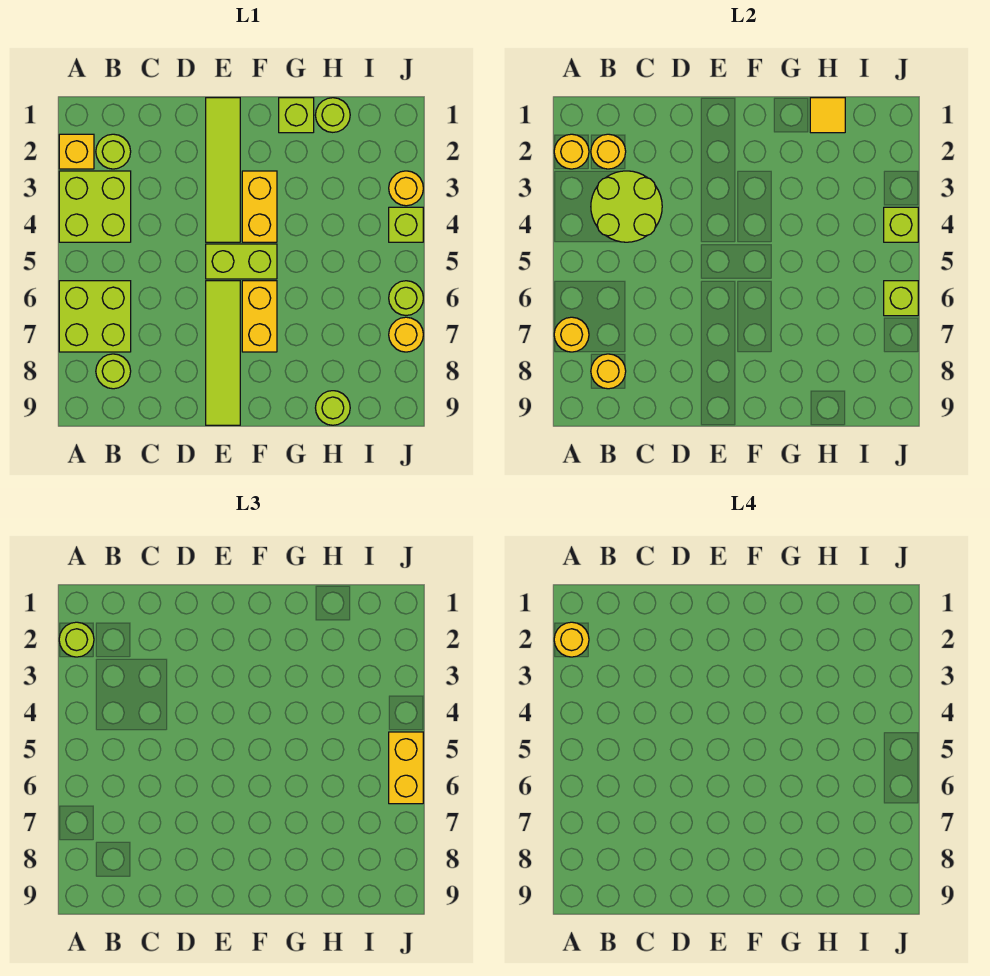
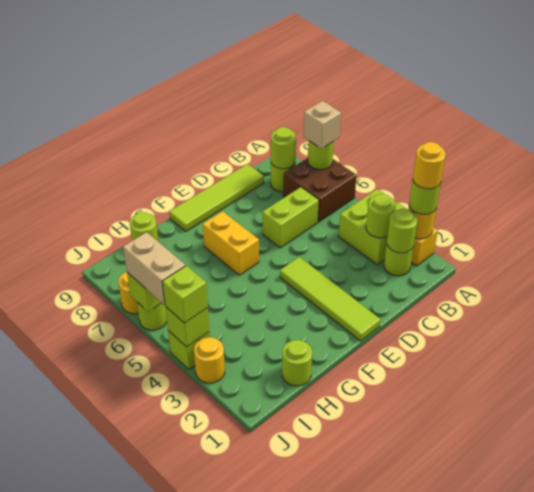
lime 2x2 brick [59,281,131,352] -> brown 2x2 brick [283,158,357,222]
yellow 1x1 round brick [554,317,589,352] -> lime 1x1 round brick [308,141,334,170]
none -> tan 1x1 brick [303,101,341,149]
yellow 1x1 round brick [591,134,626,169] -> lime 1x1 round brick [387,209,418,253]
lime 2x2 round brick [591,171,662,242] -> lime 1x1 round brick [366,194,396,238]
yellow 1x1 round brick [591,354,626,389] -> lime 1x1 round brick [271,127,296,169]
lime 1x2 brick [206,244,277,279] -> lime 1x2 brick moved to [263,187,319,248]
lime 1x4 tile [206,281,240,425] -> lime 1x4 tile turned to [169,164,264,231]
yellow 1x2 brick [242,171,277,242] -> none
lime 1x1 brick [279,98,314,133] -> lime 1x1 brick moved to [162,266,208,323]
yellow 1x1 tile [810,98,845,133] -> none
yellow 1x2 brick [389,732,423,804] -> tan 1x2 brick [123,232,185,305]

